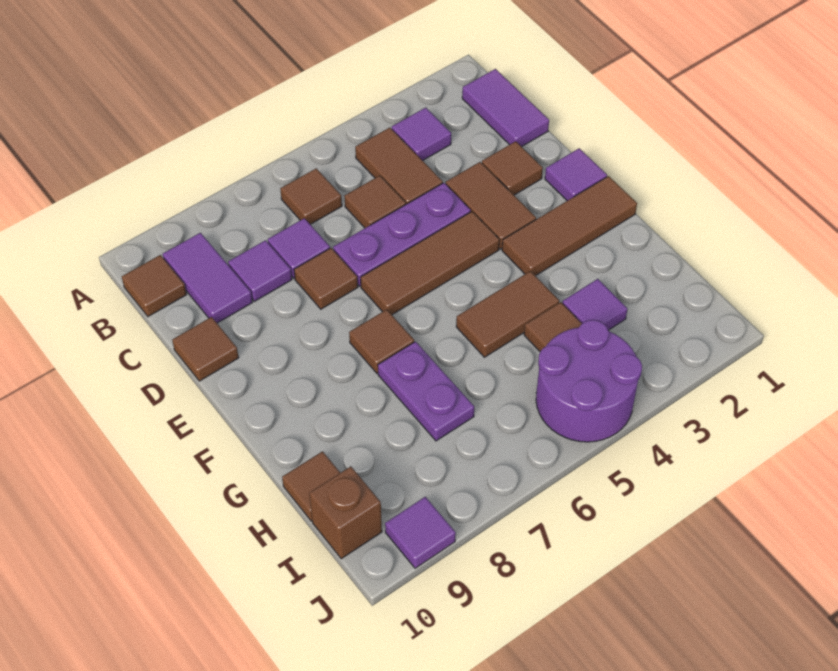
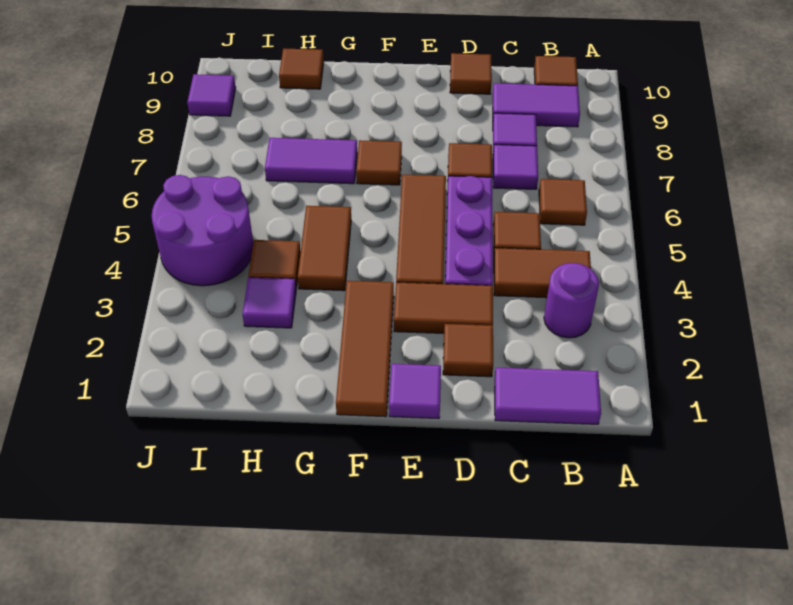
purple 1x1 tile [392,108,451,161] -> purple 1x1 round brick [544,263,599,338]
purple 1x2 plate [378,341,474,441] -> purple 1x2 tile [265,138,357,184]
brown 1x1 brick [309,467,382,559] -> none

